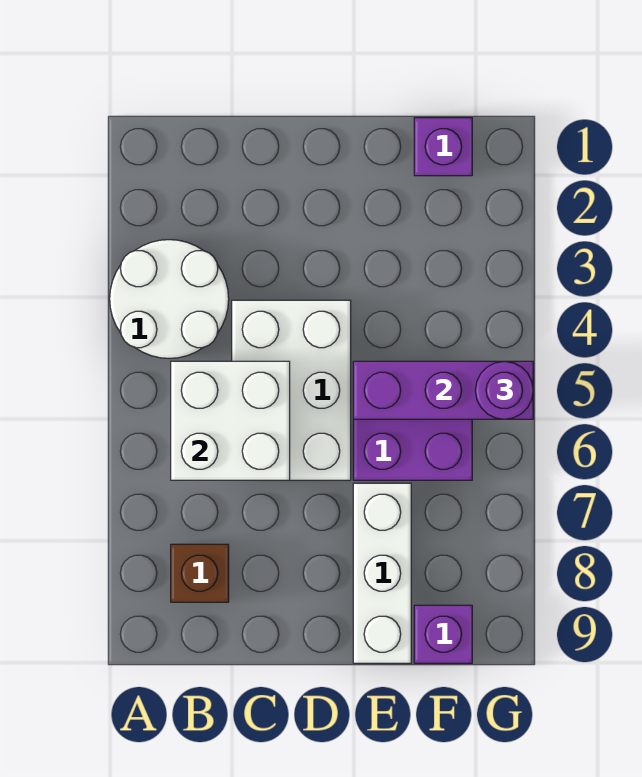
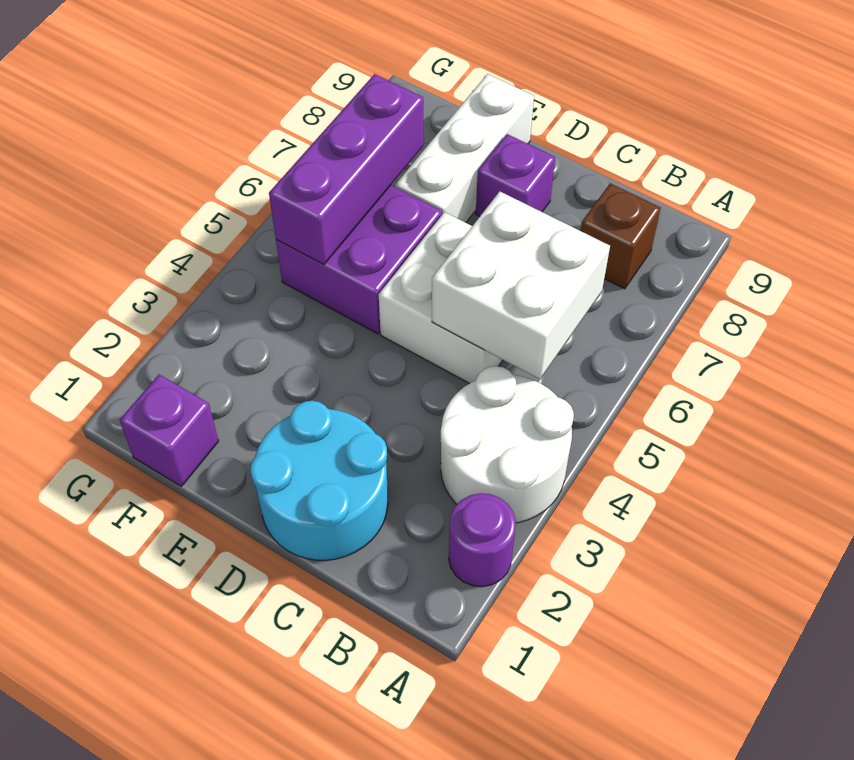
none -> cyan 2x2 round brick [250,401,388,560]
white 2x3 brick [232,300,351,480] -> white 2x2 brick [379,212,503,384]
purple 1x3 brick [353,361,533,419] -> purple 1x3 brick turned to [269,74,424,265]
purple 1x1 brick [414,605,472,663] -> purple 1x1 brick moved to [476,134,555,216]
purple 1x1 round brick [475,361,533,419] -> purple 1x1 round brick moved to [449,493,516,587]

